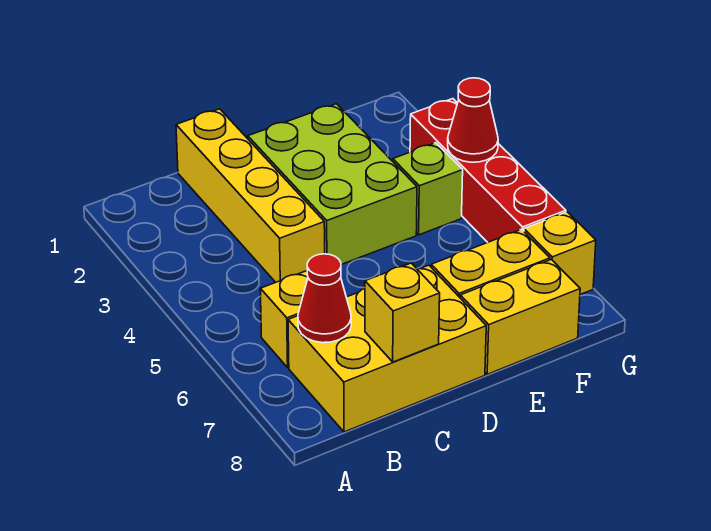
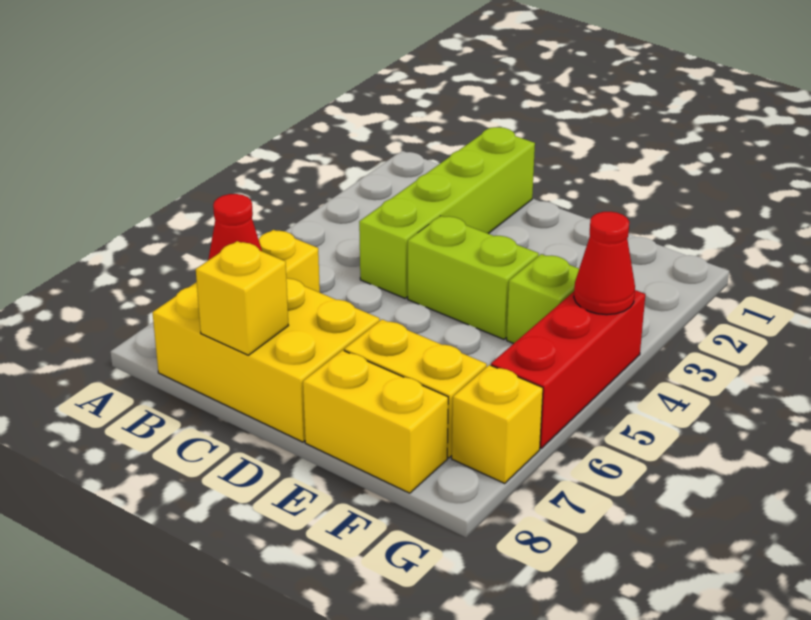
yellow 1x4 brick [176,109,325,282] -> lime 1x4 brick [359,127,535,298]
lime 2x3 brick [248,104,417,265] -> lime 1x2 brick [408,216,539,339]
red 1x4 brick [410,99,566,242] -> red 1x3 brick [491,290,645,448]

